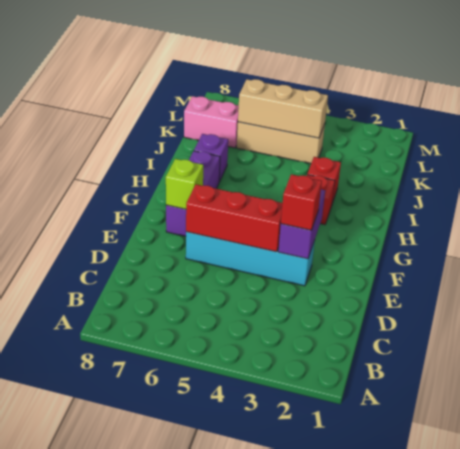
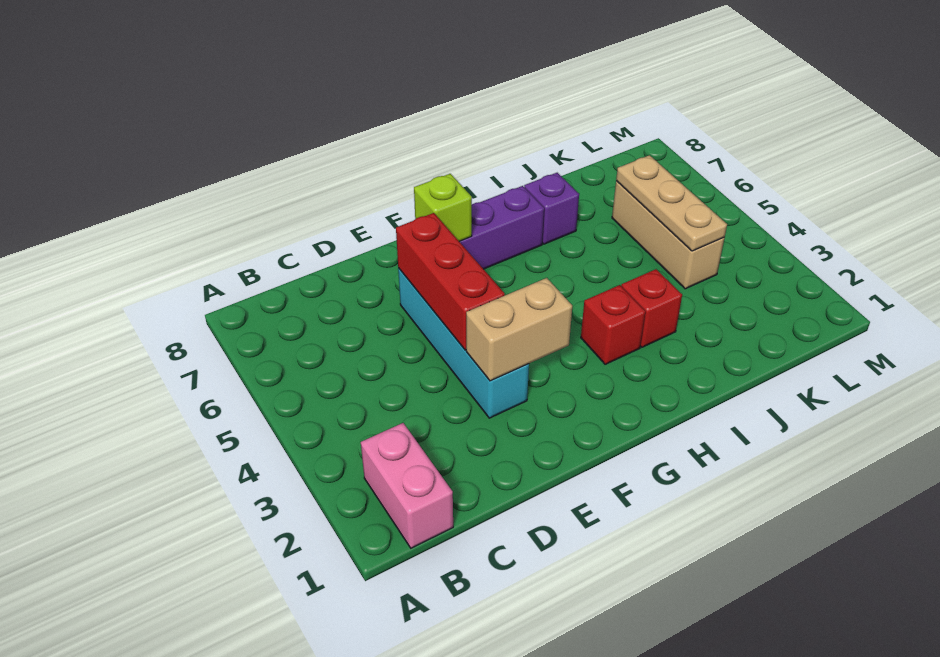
purple 1x2 brick [278,190,325,259] -> tan 1x2 brick [466,278,572,381]
red 1x1 brick [281,174,322,230] -> none
tan 1x3 brick [238,79,328,138] -> tan 1x3 plate [616,155,727,251]
pink 1x2 brick [184,96,239,148] -> pink 1x2 brick moved to [361,423,453,548]

